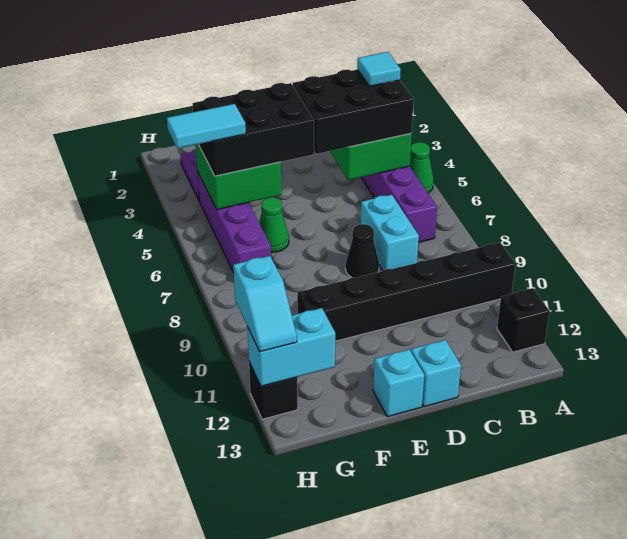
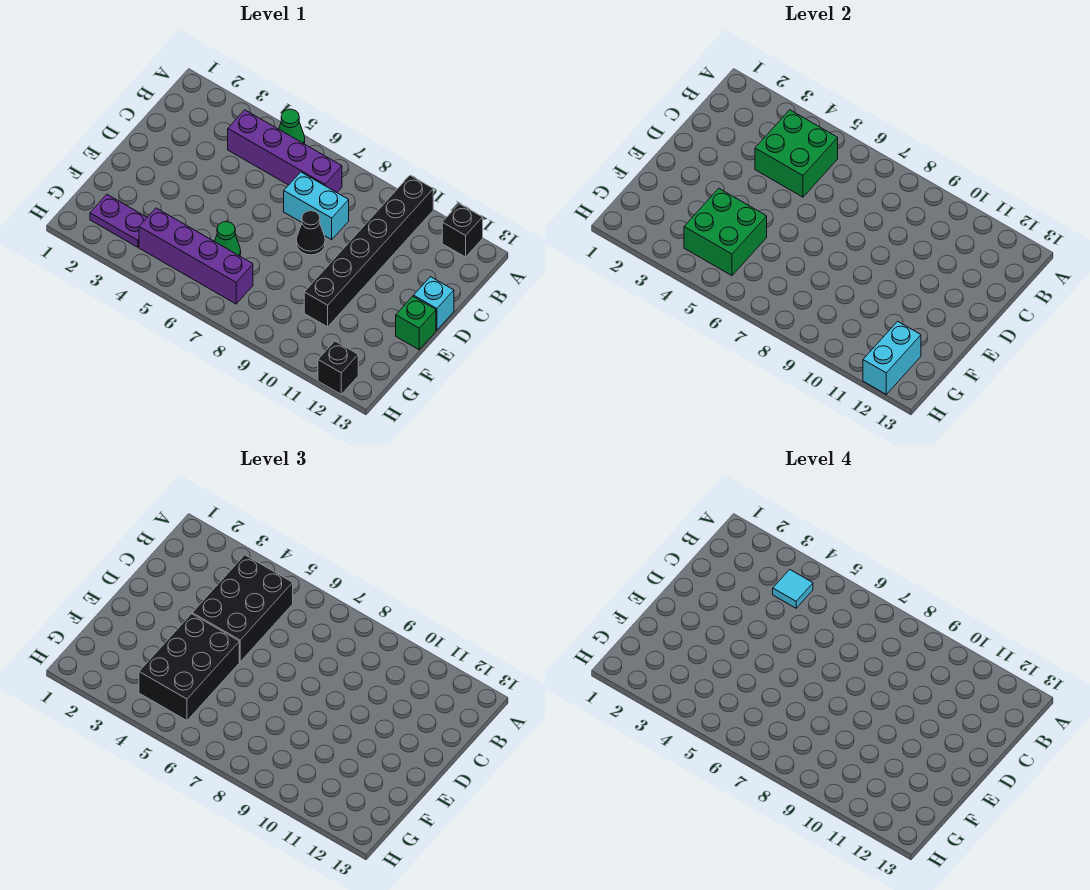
cyan 1x1 brick [373,350,424,417] -> green 1x1 brick [396,296,436,350]
cyan 1x2 tile [167,104,246,149] -> none
cyan 1x2 slope [233,256,297,352] -> none

